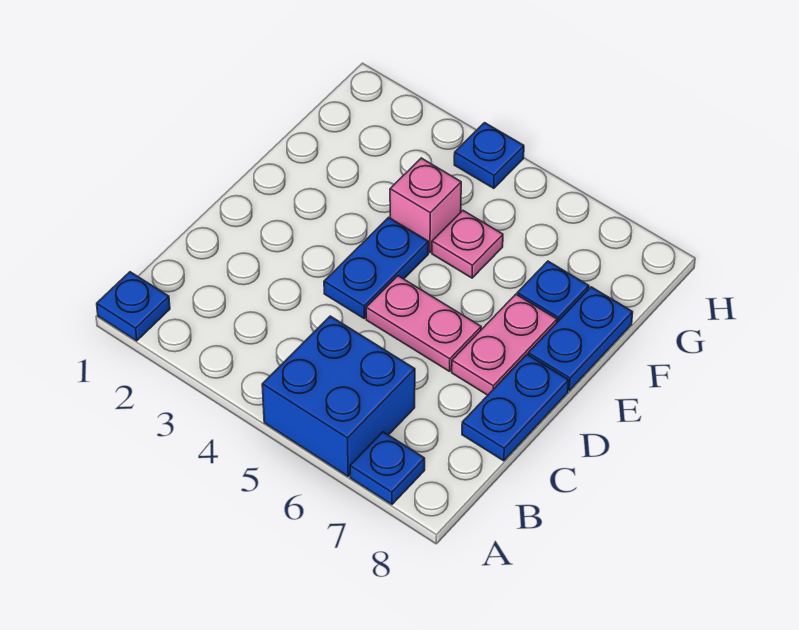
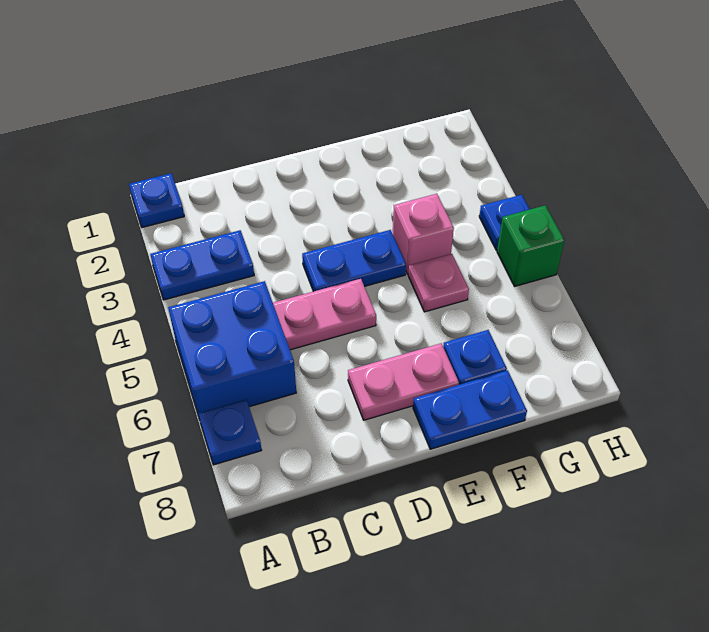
blue 1x2 plate [462,355,569,461] -> blue 1x2 plate moved to [150,230,254,300]
pink 1x2 plate [366,276,481,371] -> pink 1x2 plate turned to [273,279,376,350]
none -> green 1x1 brick [497,205,565,286]

